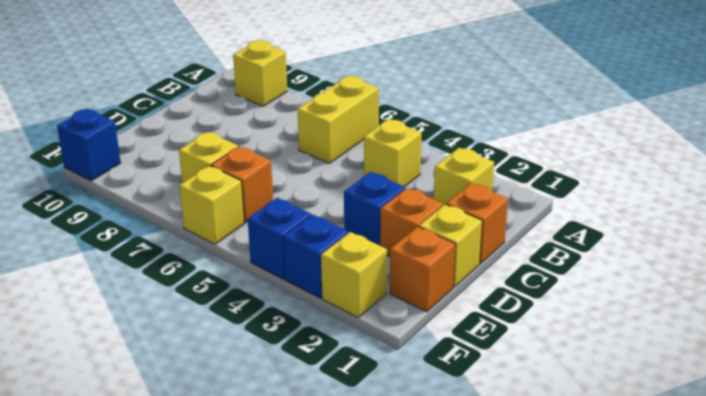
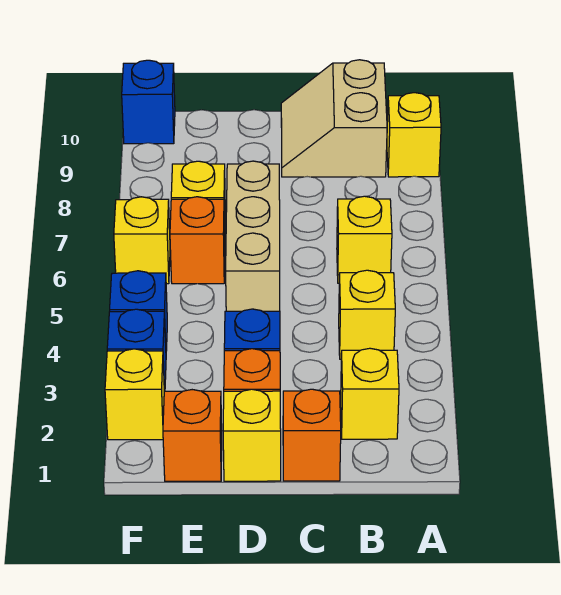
yellow 1x2 brick [298,76,379,163] -> yellow 1x1 brick [337,196,392,283]
none -> tan 2x2 slope [281,60,387,177]
none -> tan 1x3 brick [226,161,280,311]

